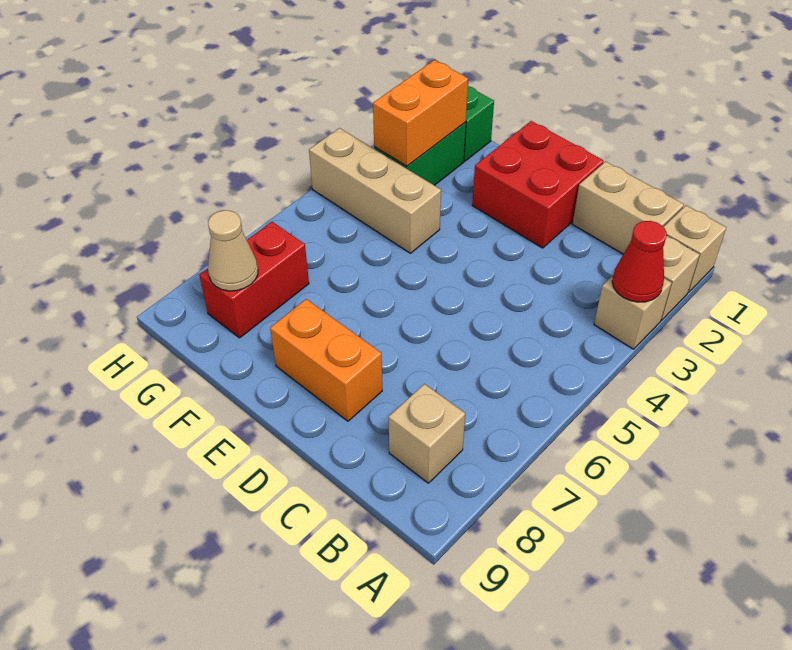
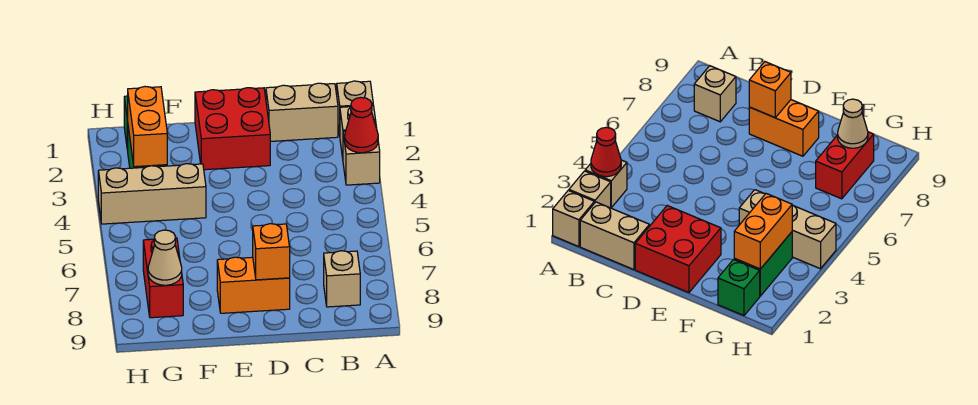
none -> orange 1x1 brick [253,224,290,280]

